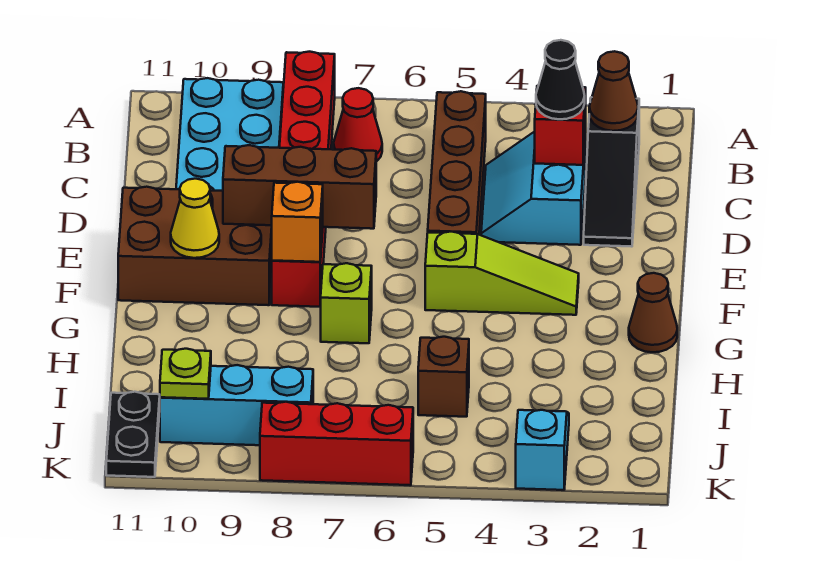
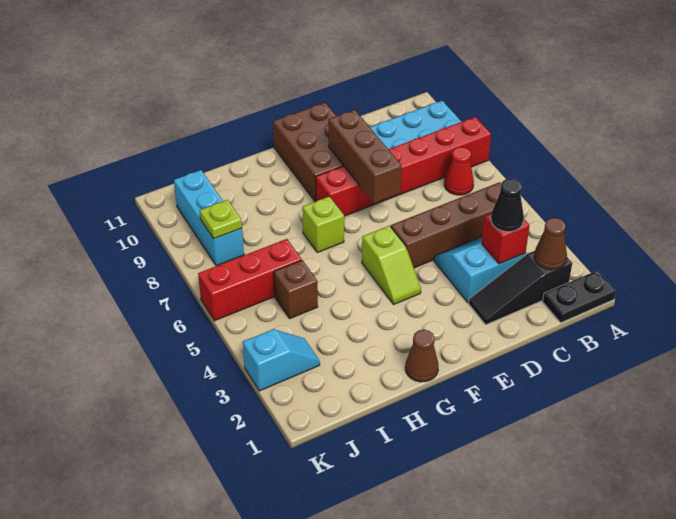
lime 1x3 slope [425,232,579,315] -> lime 1x2 slope [362,226,421,304]
orange 1x1 brick [272,182,323,262] -> none
yellow 1x1 cone [171,179,219,258] -> none
lime 1x1 plate [160,349,211,399] -> lime 1x1 plate moved to [200,200,242,239]
black 1x2 plate [106,392,160,477] -> black 1x2 plate moved to [543,271,616,323]
red 1x3 brick [260,402,413,485] -> red 1x3 brick turned to [198,239,302,321]

